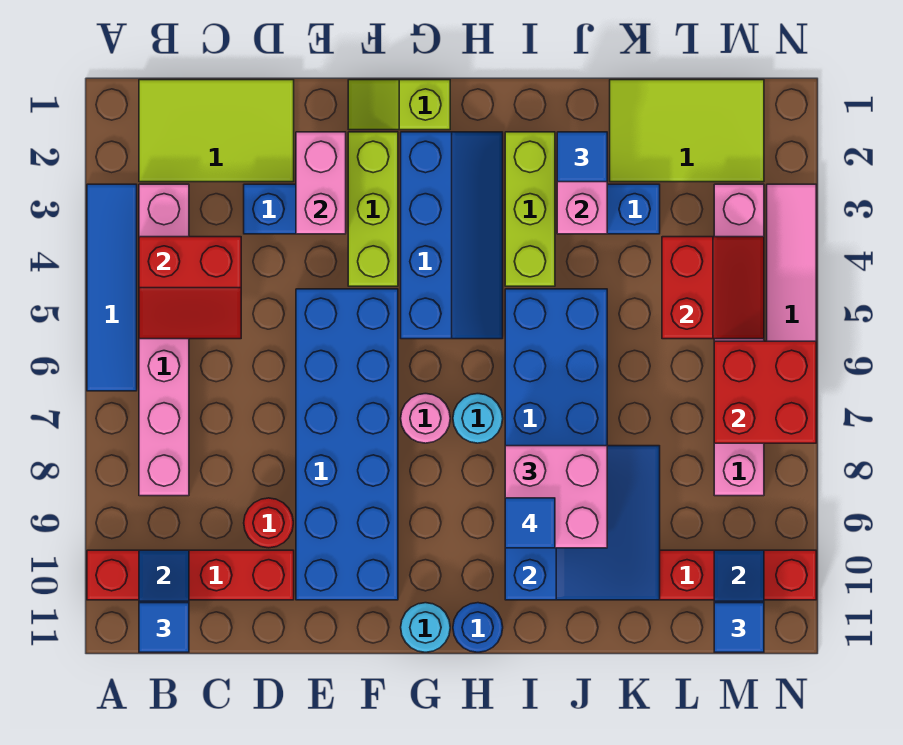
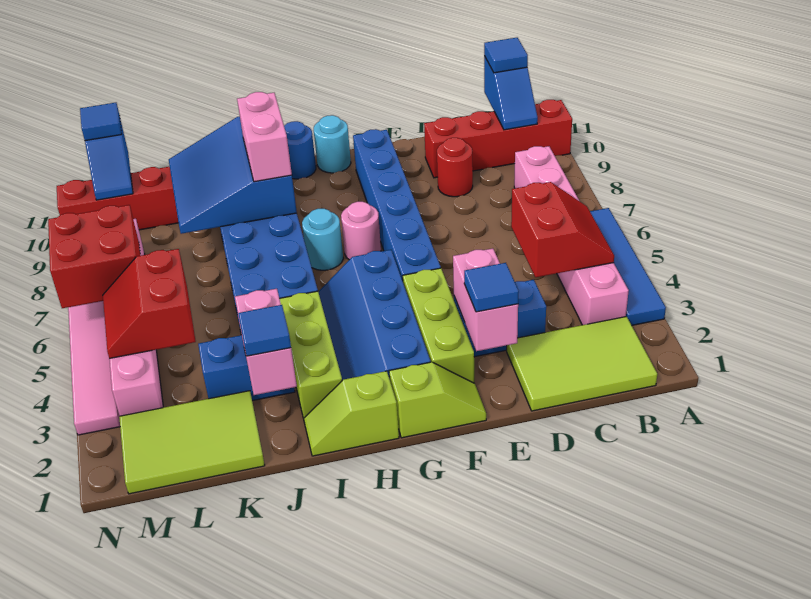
red 2x2 slope [139,237,241,339] -> red 2x2 slope turned to [511,182,614,277]
blue 2x6 brick [296,289,398,600] -> blue 1x6 brick [353,129,441,281]
none -> lime 1x2 slope [304,371,399,456]
pink 2x2 brick [505,446,607,548] -> pink 1x2 brick [237,92,292,182]
blue 1x1 tile [505,498,555,548] -> blue 1x1 tile moved to [464,263,519,312]

